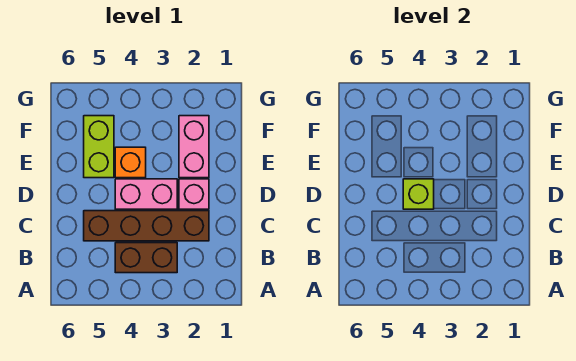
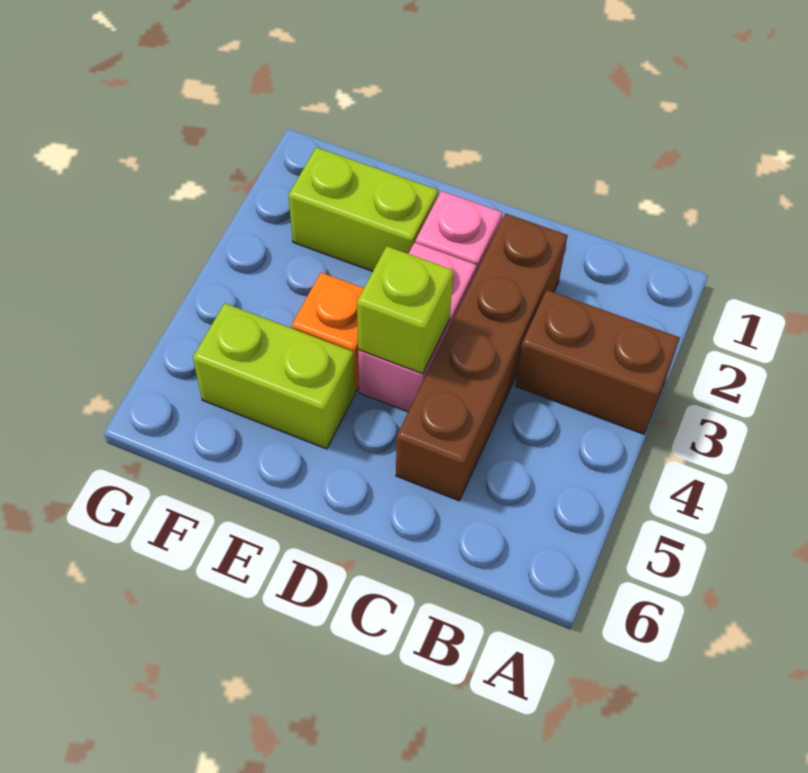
brown 1x2 brick [115,243,177,273] -> brown 1x2 brick turned to [515,290,680,434]
pink 1x2 brick [179,116,209,178] -> lime 1x2 brick [289,147,438,271]

